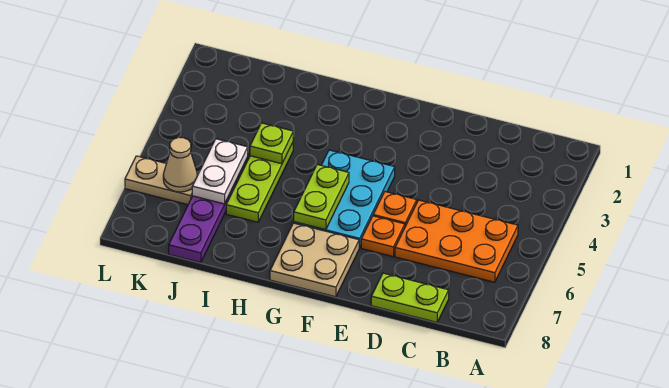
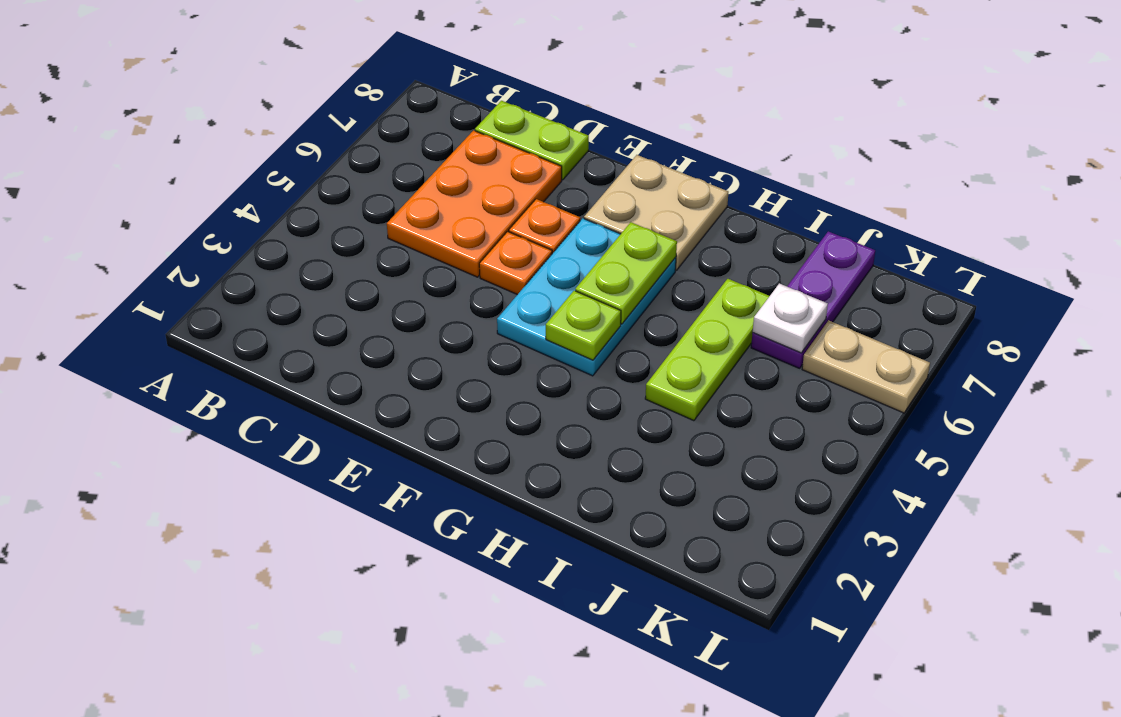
orange 2x3 plate [395,200,518,282] -> orange 2x3 plate turned to [387,130,562,277]
lime 1x1 plate [250,123,293,164] -> lime 1x1 plate moved to [546,291,621,360]
white 1x2 plate [192,139,248,204] -> white 1x1 plate [753,283,828,353]
tan 1x1 cone [163,137,197,192] -> none

